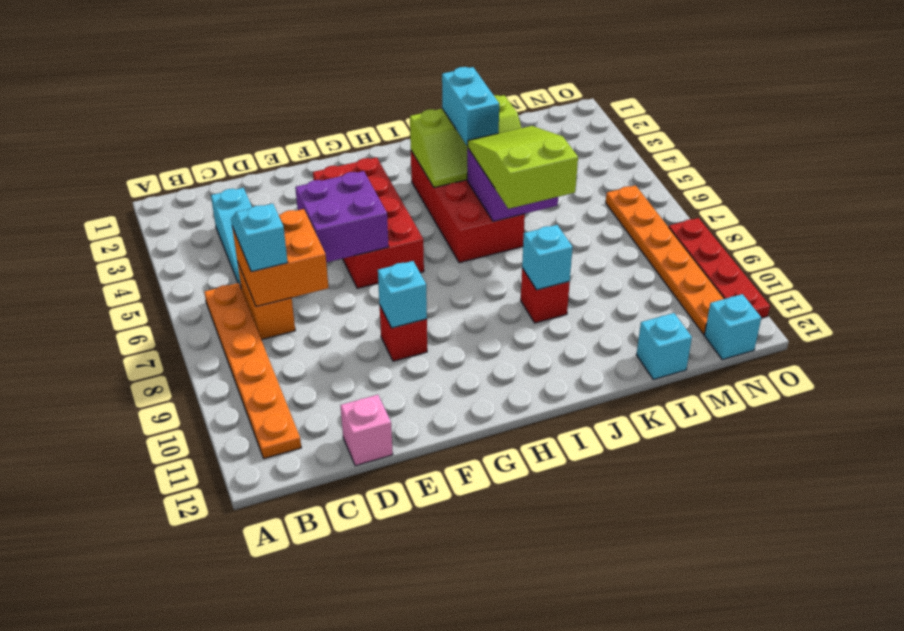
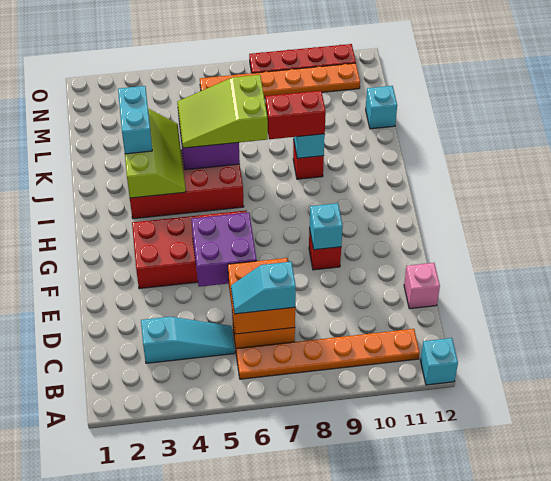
cyan 1x2 brick [442,67,499,146] -> cyan 1x2 brick turned to [118,86,152,154]
none -> red 1x2 brick [265,91,326,139]
cyan 1x1 brick [704,294,761,360] -> cyan 1x1 brick moved to [420,338,458,385]

